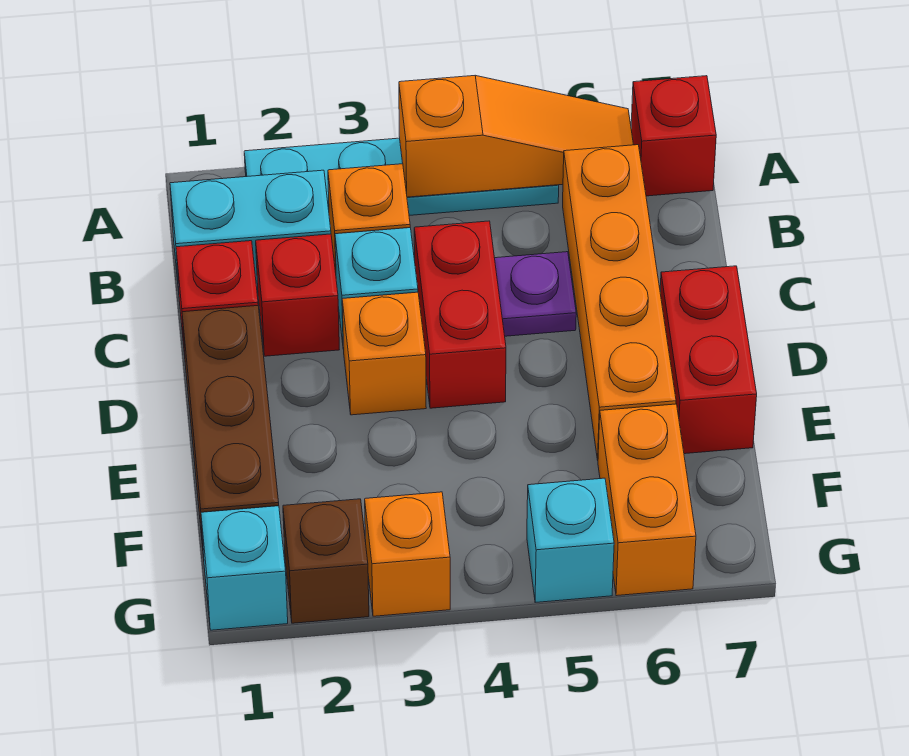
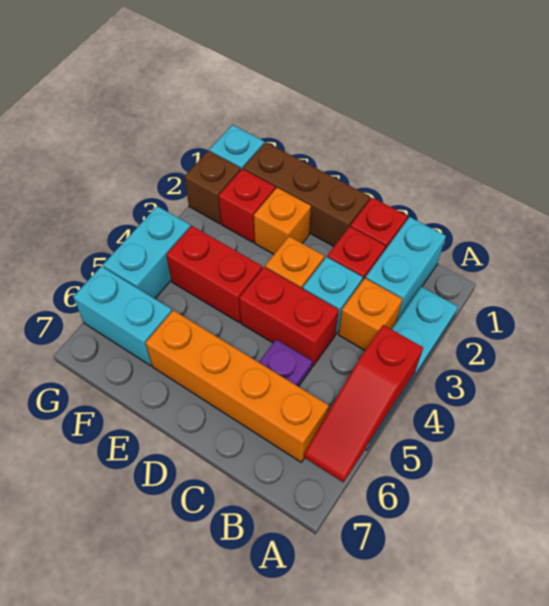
orange 1x3 slope [399,76,634,197] -> red 1x3 slope [304,325,423,482]
red 1x1 brick [631,76,716,196] -> red 1x1 brick moved to [219,169,275,242]
red 1x2 brick [660,266,757,454] -> red 1x2 brick moved to [166,226,262,322]
orange 1x2 brick [598,404,696,596] -> cyan 1x2 brick [73,266,172,366]
orange 1x1 brick [365,492,450,616] -> orange 1x1 brick moved to [254,188,311,254]
cyan 1x1 brick [527,478,614,603] -> cyan 1x2 brick [103,206,190,299]

